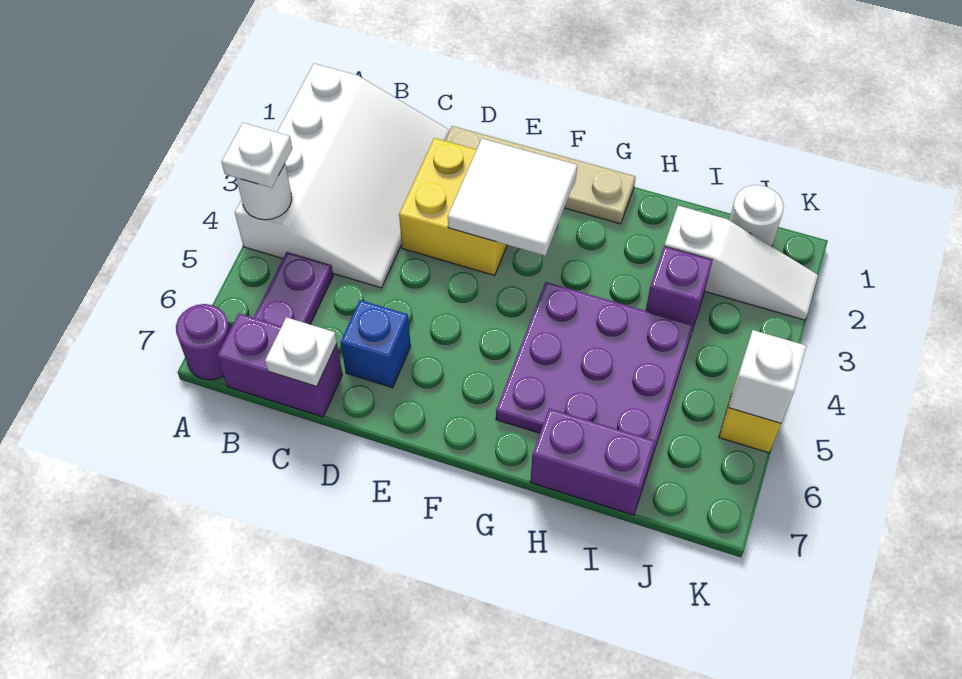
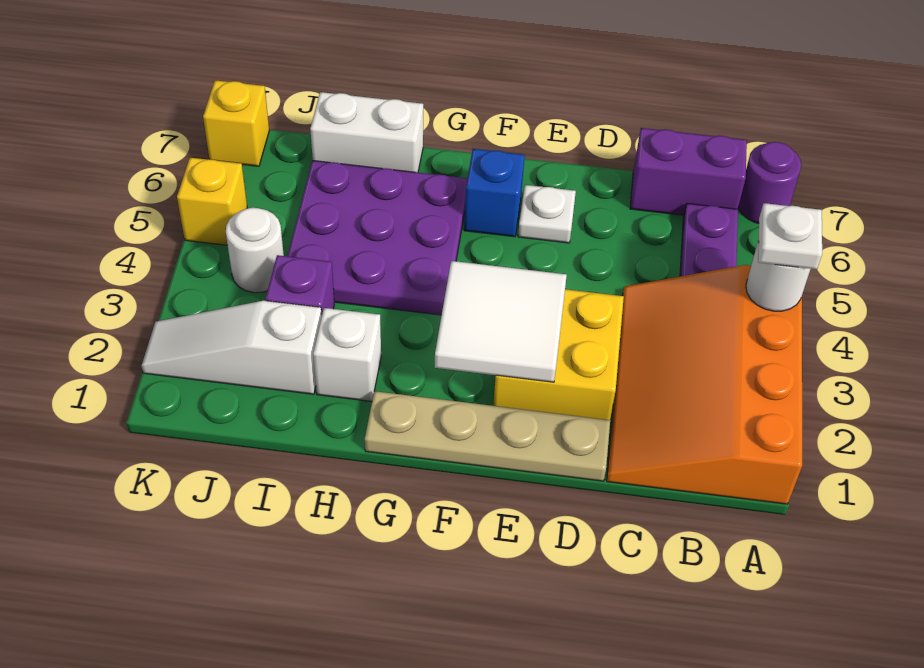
white 3x4 slope [235,64,450,288] -> orange 3x4 slope [607,265,802,504]
white 1x1 plate [265,317,337,386] -> white 1x1 plate moved to [518,185,576,243]
blue 1x1 brick [341,300,411,388] -> blue 1x1 brick moved to [464,149,525,237]
purple 1x2 brick [530,408,655,515] -> white 1x2 brick [310,92,423,173]
white 1x1 round brick [729,185,784,246] -> white 1x1 round brick moved to [226,208,284,293]
white 1x1 brick [729,330,806,423] -> white 1x1 brick moved to [313,308,381,401]
none -> yellow 1x1 brick [203,80,269,166]

